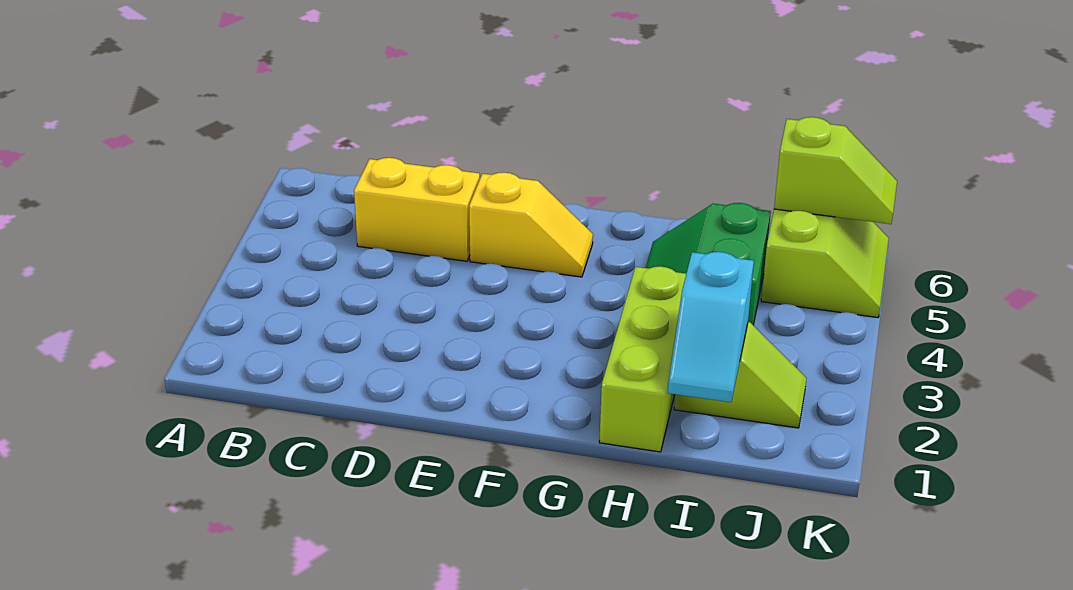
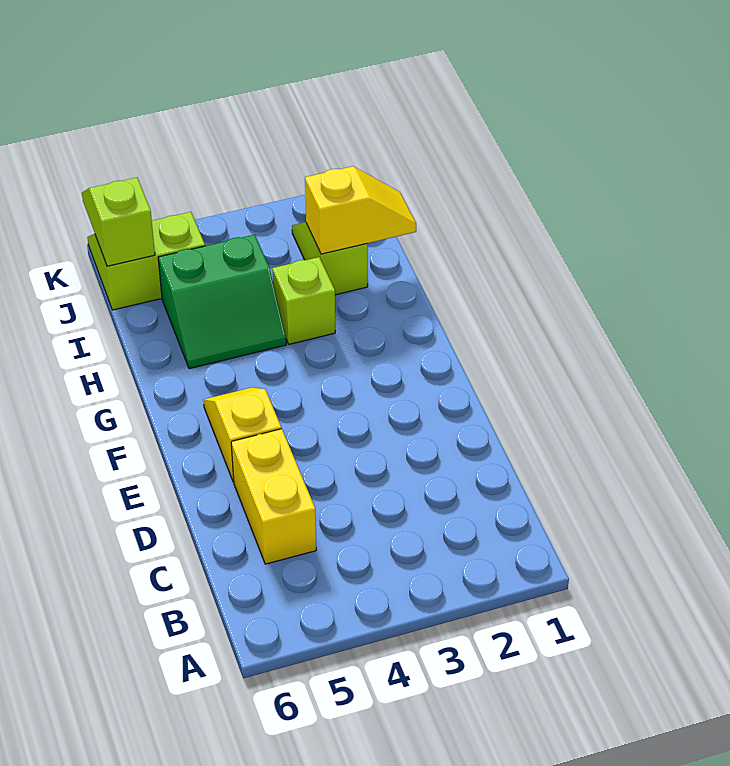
lime 1x3 brick [599,266,686,452] -> lime 1x1 brick [272,257,335,344]
cyan 1x2 slope [668,252,754,402] -> yellow 1x2 slope [305,166,416,254]

